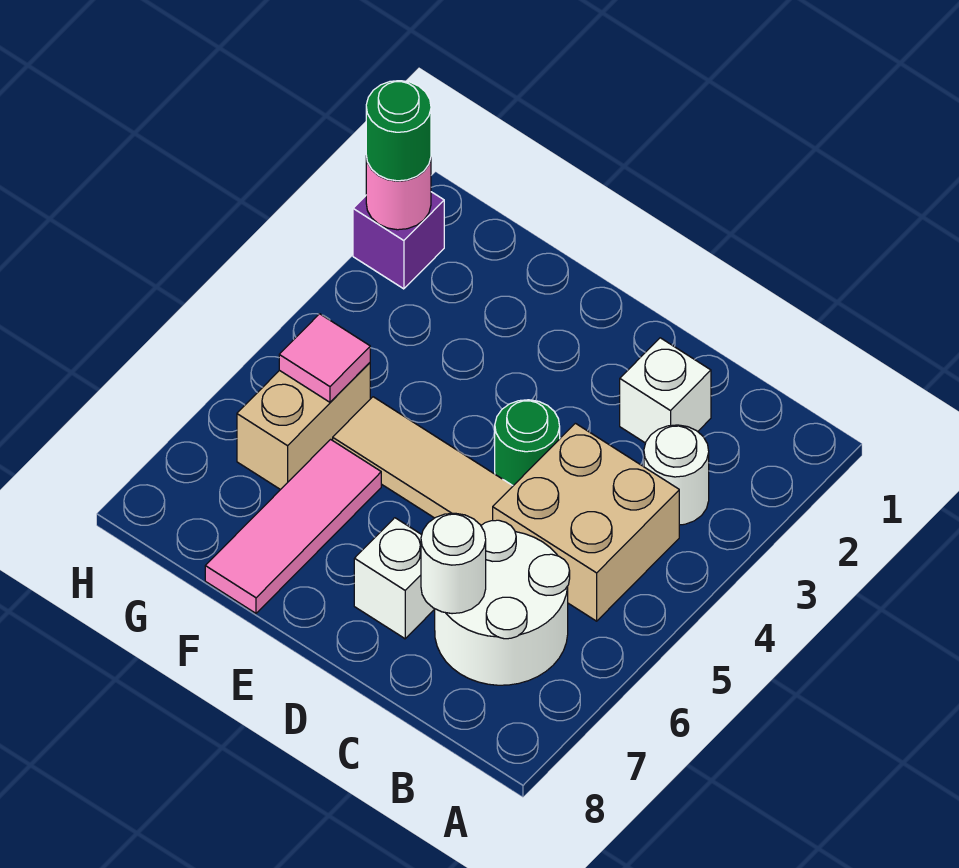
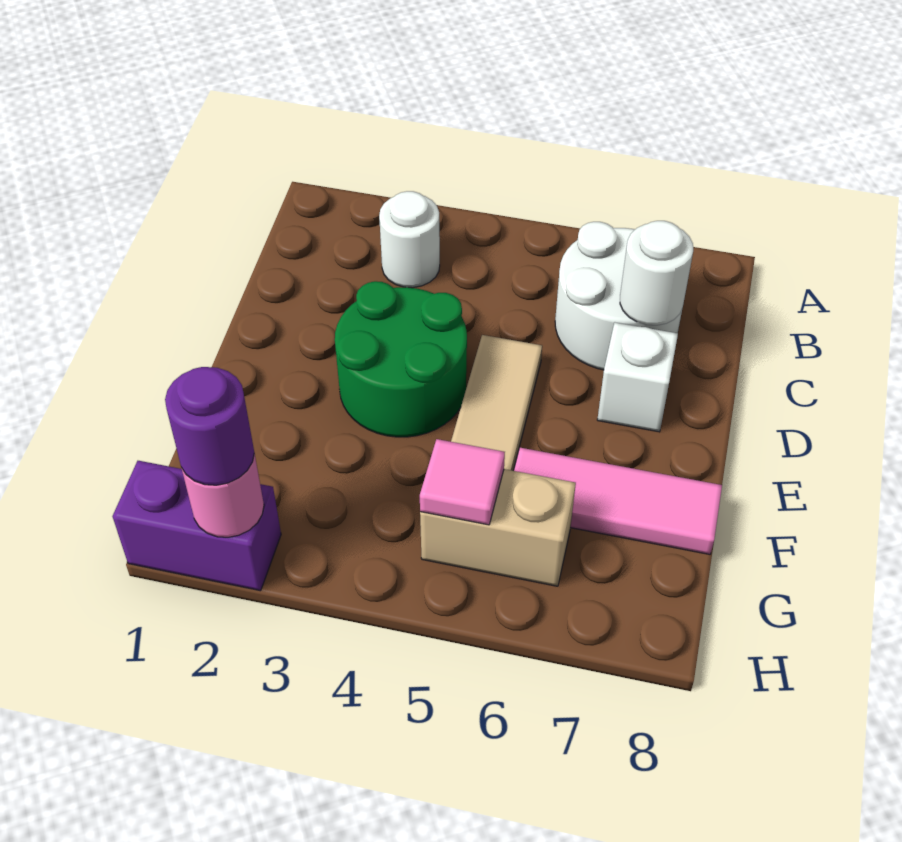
tan 2x2 brick [493,423,679,621] -> none
white 1x1 brick [620,338,711,443] -> none
green 1x1 round brick [495,400,560,486] -> green 2x2 round brick [335,281,467,437]
purple 1x1 brick [353,192,444,289] -> purple 1x2 brick [113,461,281,591]
green 1x1 round brick [366,81,431,181] -> purple 1x1 round brick [165,367,254,485]

